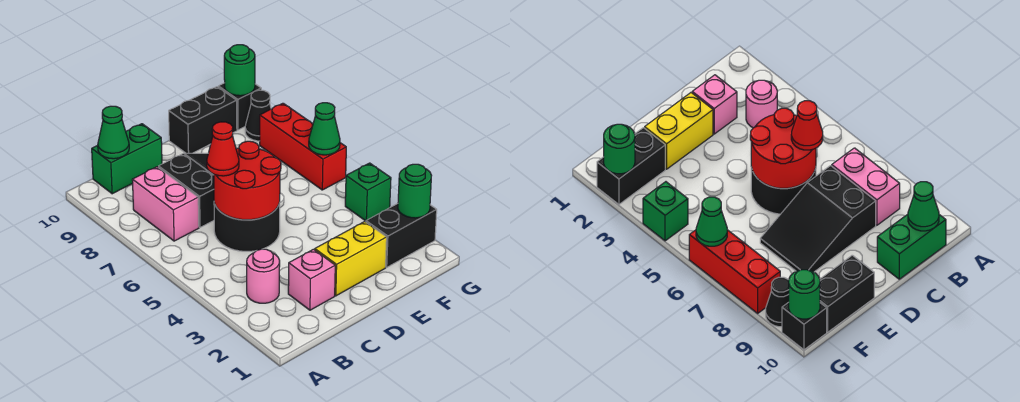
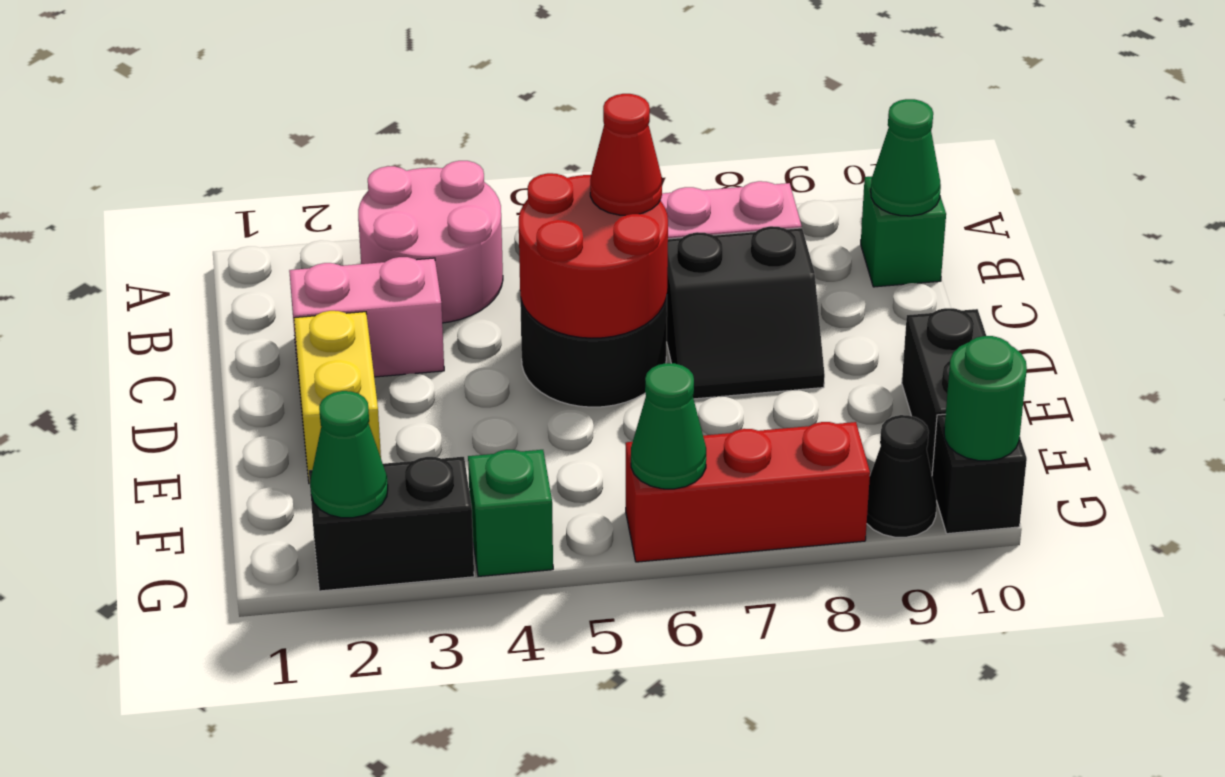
pink 1x1 round brick [247,249,280,303] -> pink 2x2 round brick [358,161,503,323]
green 1x2 brick [92,124,162,194] -> green 1x1 brick [861,176,946,287]
pink 1x1 brick [288,249,335,310] -> pink 1x2 brick [289,257,444,377]
black 2x3 slope [159,153,214,227] -> black 2x2 slope [667,226,825,399]
black 1x2 brick [366,204,437,267] -> black 1x2 brick turned to [309,457,474,591]
green 1x1 round brick [398,164,432,218] -> green 1x1 cone [310,391,388,518]

